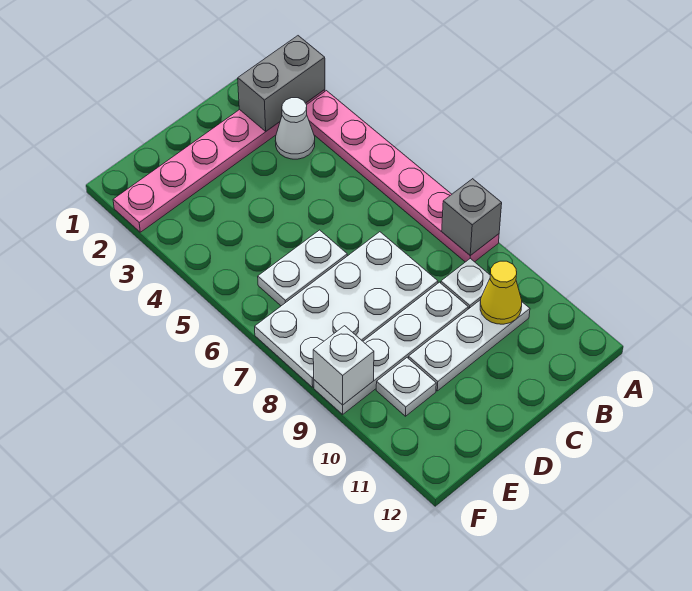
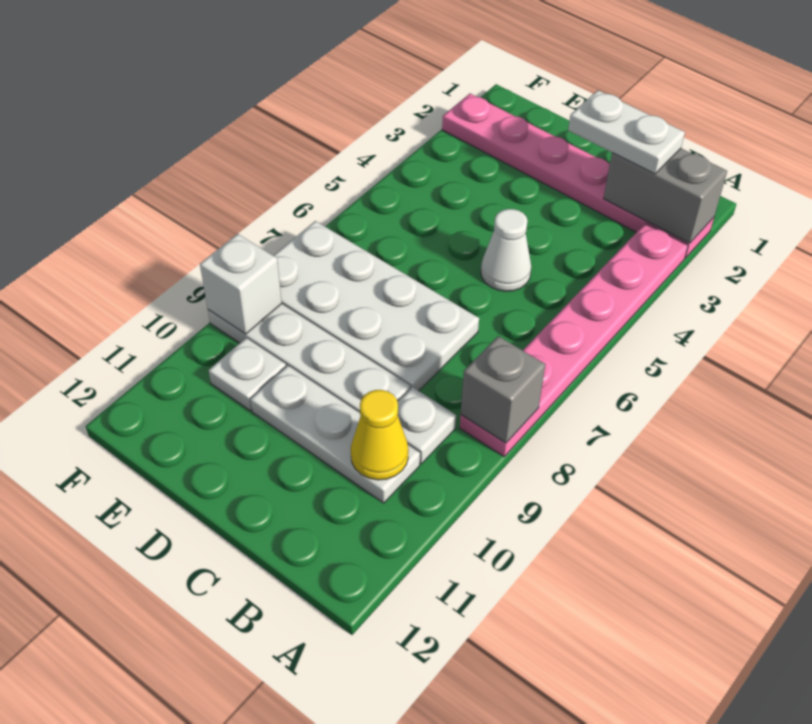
white 1x1 cone [275,98,315,159] -> white 1x1 cone moved to [481,209,531,291]
white 1x2 plate [258,230,347,306] -> white 1x2 plate moved to [568,90,685,174]

